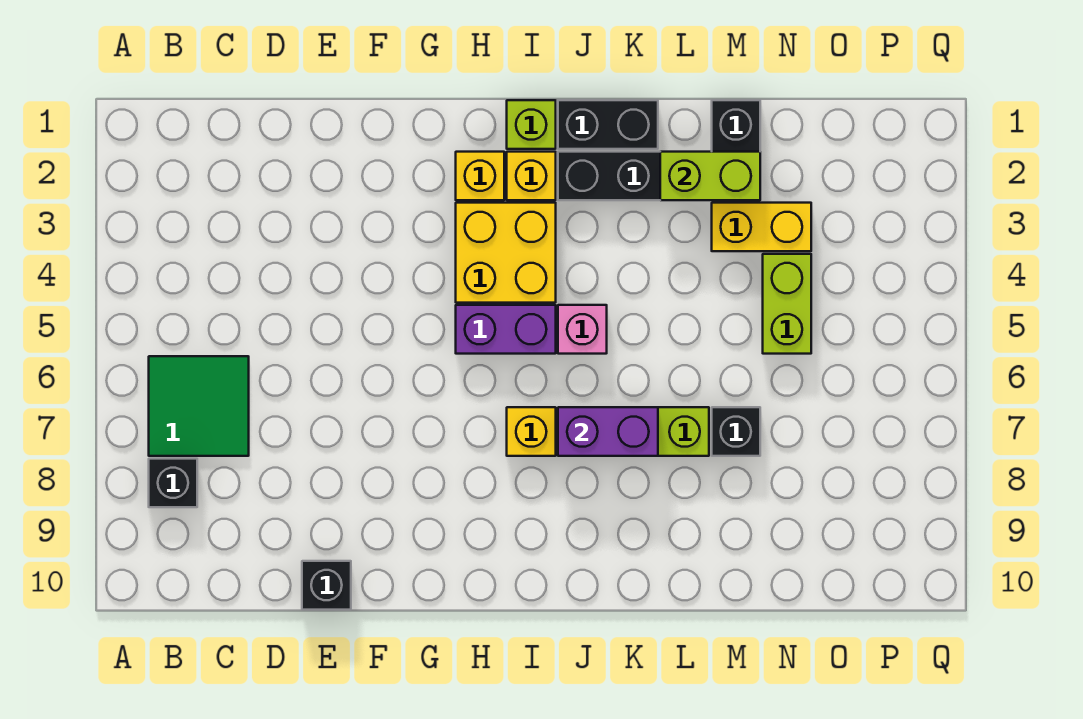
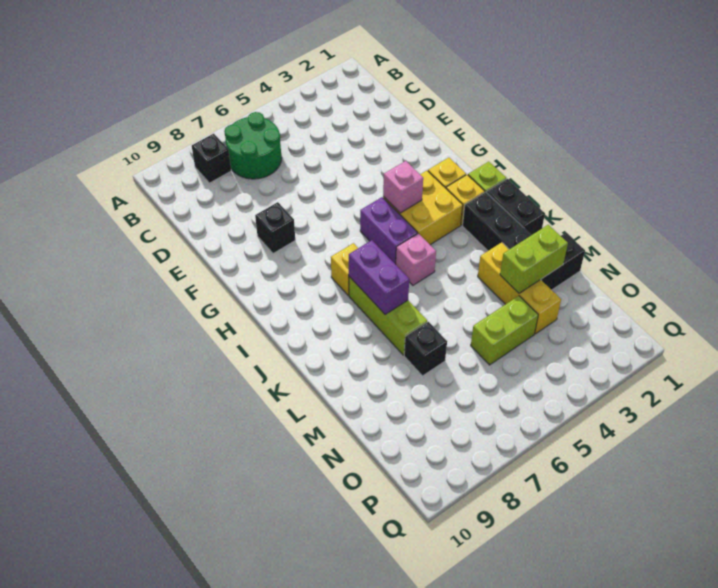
green 2x2 tile [149,356,249,456] -> green 2x2 round brick [224,112,281,179]
black 1x1 brick [302,561,351,610] -> black 1x1 brick moved to [255,202,295,253]
none -> pink 1x1 brick [383,161,423,213]
lime 1x2 brick [660,152,760,200] -> lime 1x2 brick turned to [500,225,568,293]
yellow 1x2 brick [712,203,811,251] -> yellow 1x3 brick [478,242,561,334]

